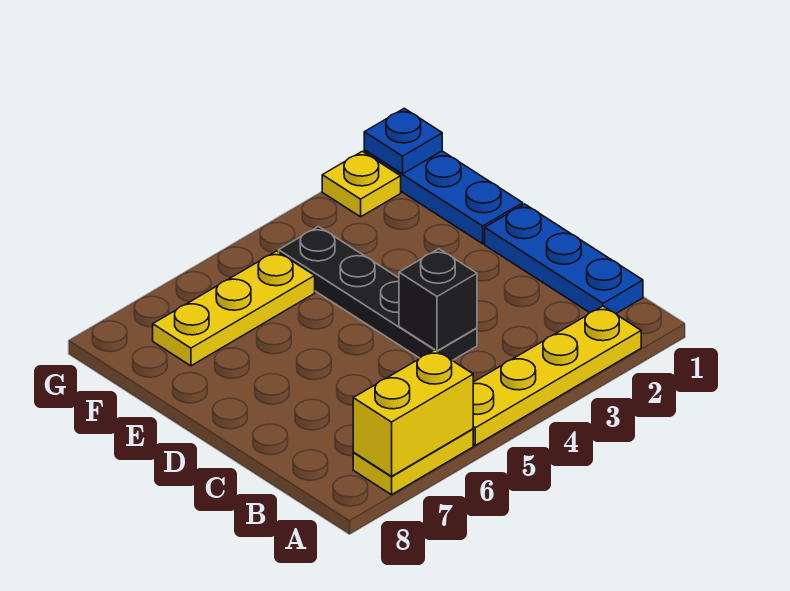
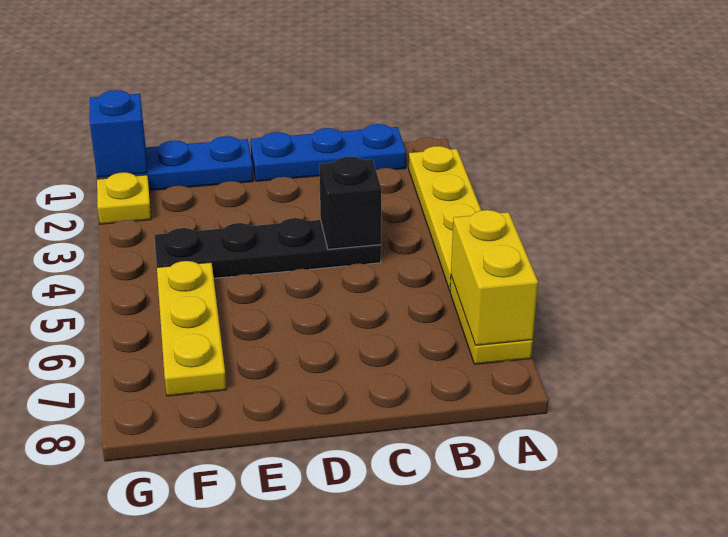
blue 1x1 plate [364,108,442,174] -> blue 1x1 brick [90,90,147,177]

